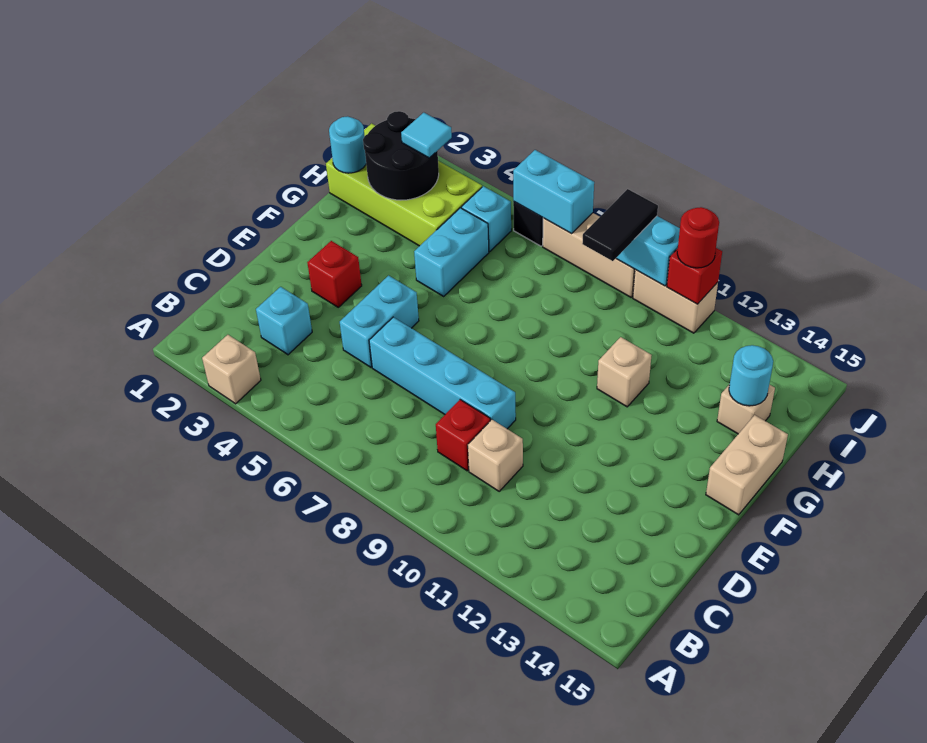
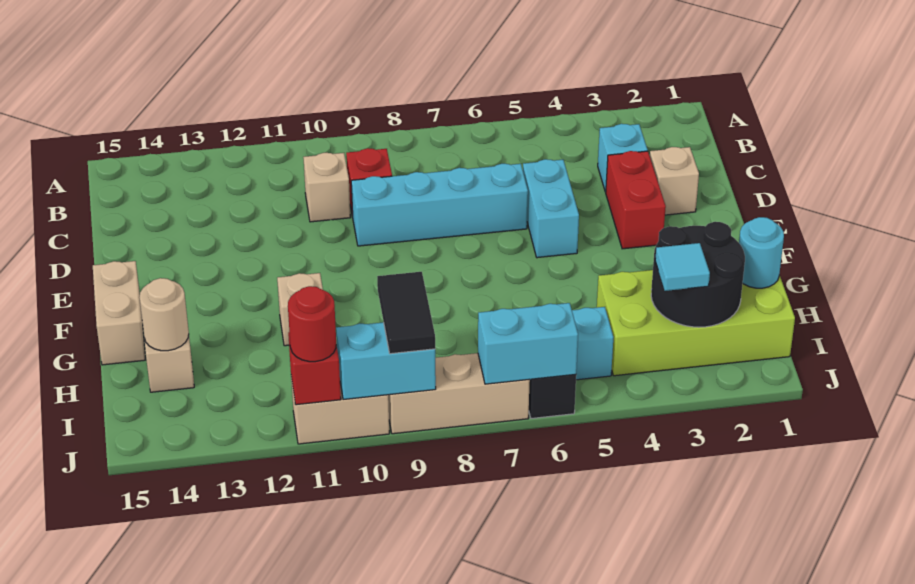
tan 1x1 brick [202,335,261,404] -> tan 1x1 brick moved to [650,147,699,215]
red 1x1 brick [307,241,362,307] -> red 1x2 brick [606,151,666,249]
cyan 1x2 brick [414,208,489,296] -> none
cyan 1x1 round brick [729,345,773,406] -> tan 1x1 round brick [139,278,189,351]

